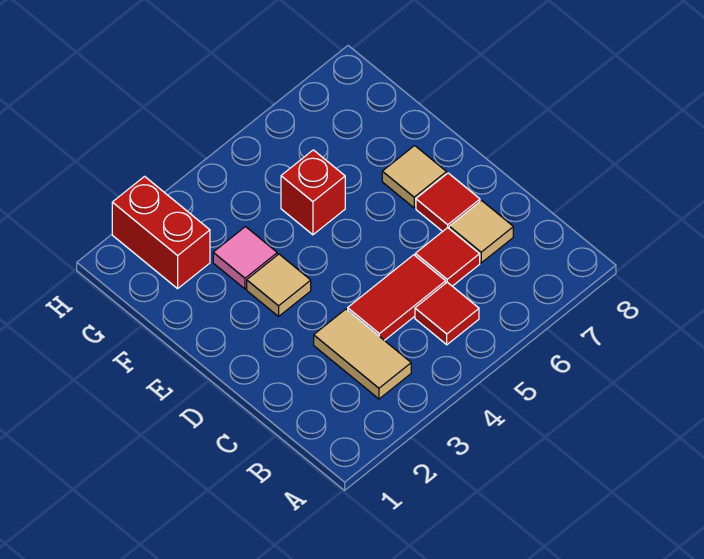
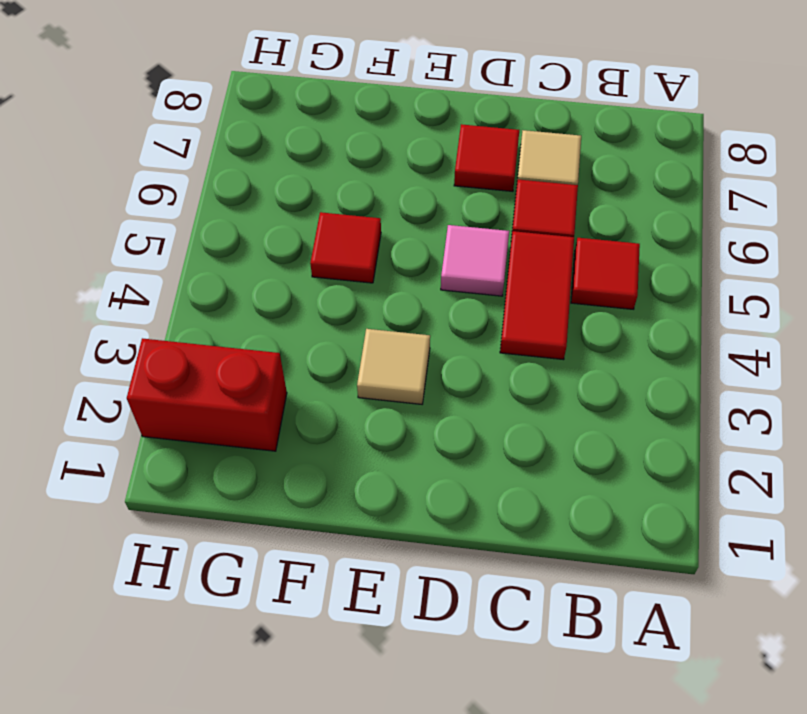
tan 1x2 tile [314,309,411,399] -> none
tan 1x1 tile [382,146,447,208] -> none
pink 1x1 tile [213,227,277,289] -> pink 1x1 tile moved to [441,225,509,296]
red 1x1 brick [281,150,345,235] -> red 1x1 tile [310,212,381,283]

